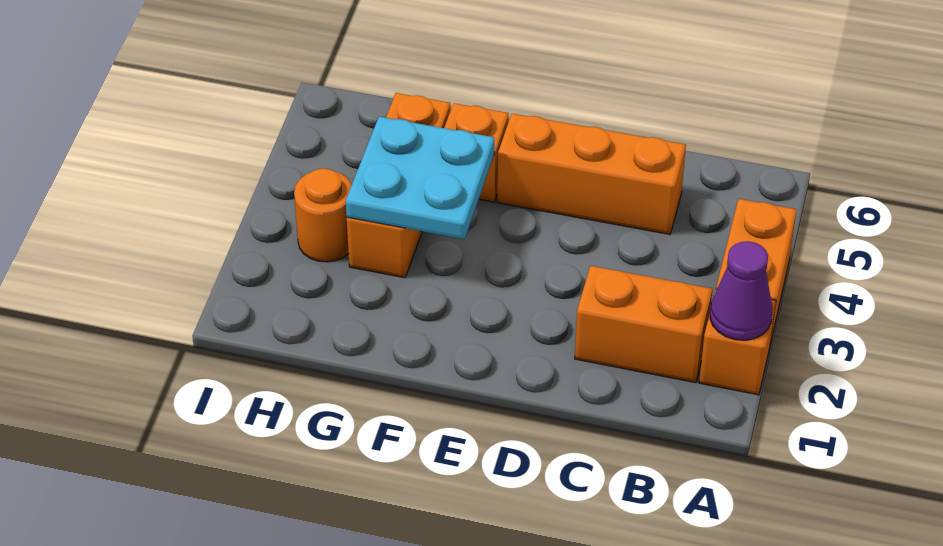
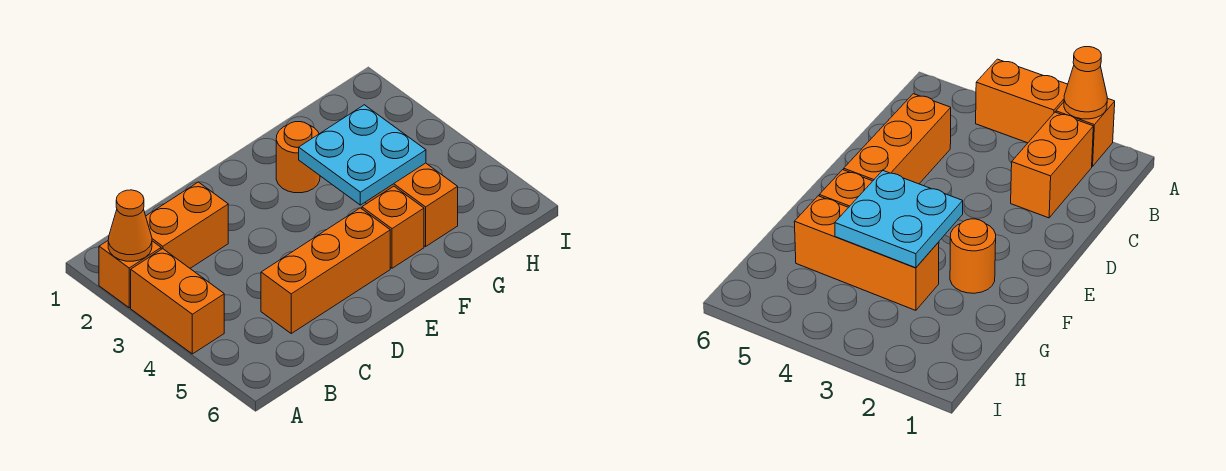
purple 1x1 cone [710,241,772,340] -> orange 1x1 cone [108,190,152,261]
orange 1x1 round brick [294,169,352,262] -> orange 1x1 round brick moved to [276,122,320,193]

